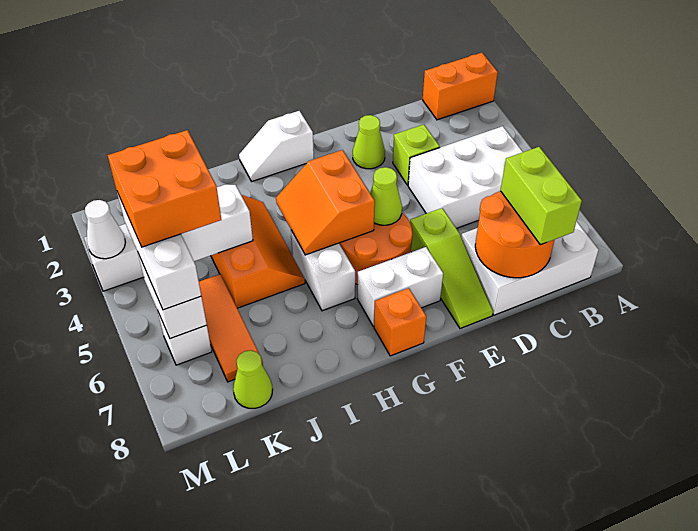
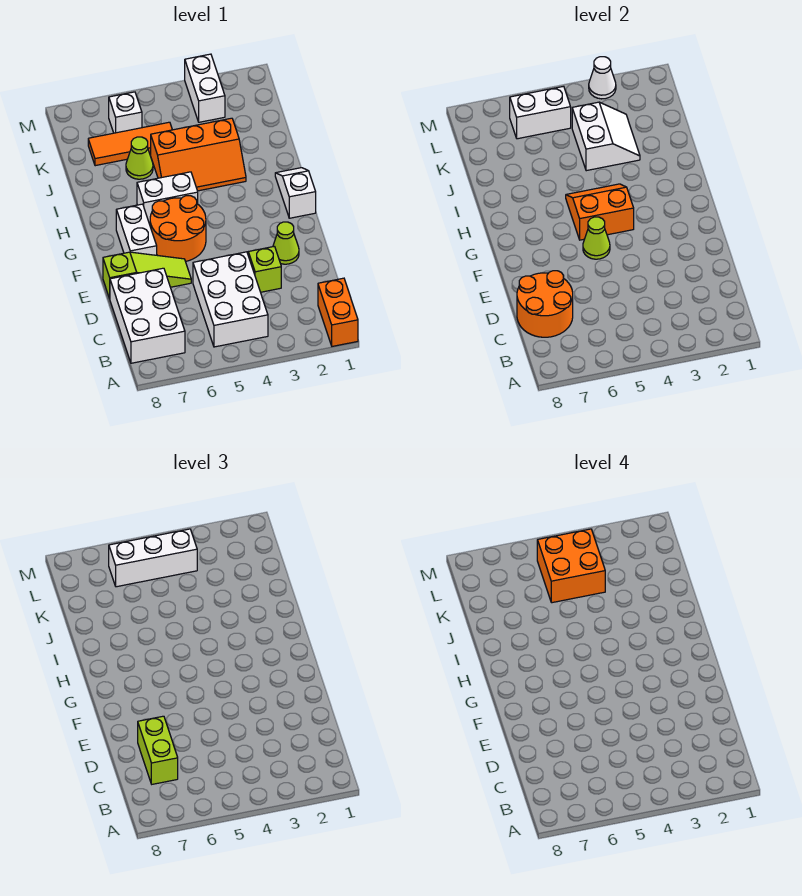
lime 1x2 brick [501,147,582,245] -> lime 1x2 brick turned to [138,716,178,784]
lime 1x3 slope [410,208,493,329] -> lime 1x3 slope turned to [103,252,191,299]
orange 1x1 brick [374,288,426,356] -> none
lime 1x1 cone [233,350,273,408] -> lime 1x1 cone moved to [126,137,153,179]

